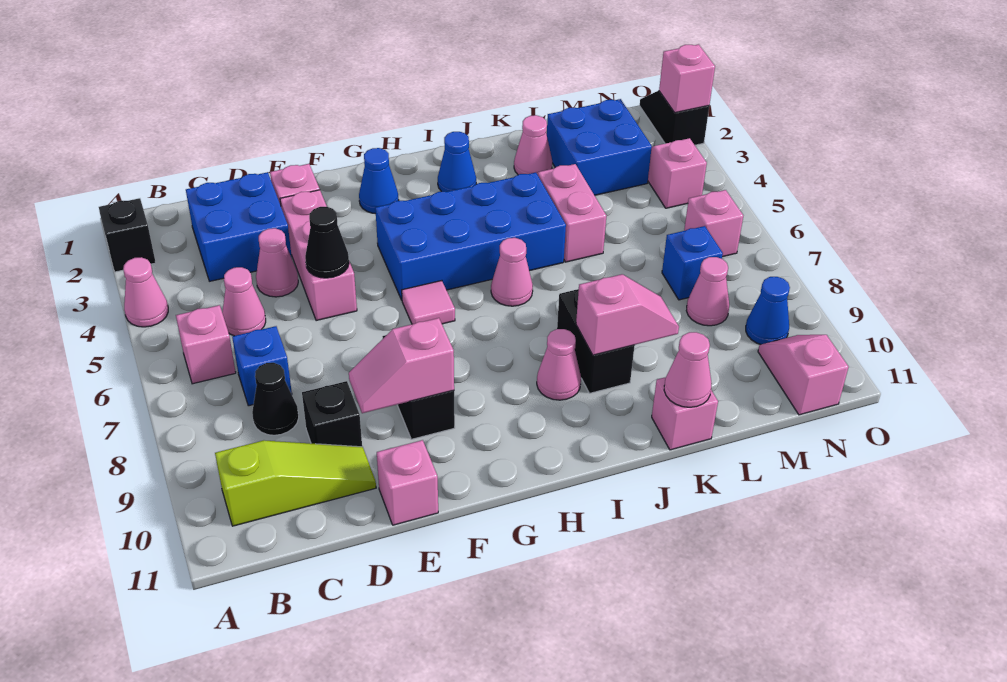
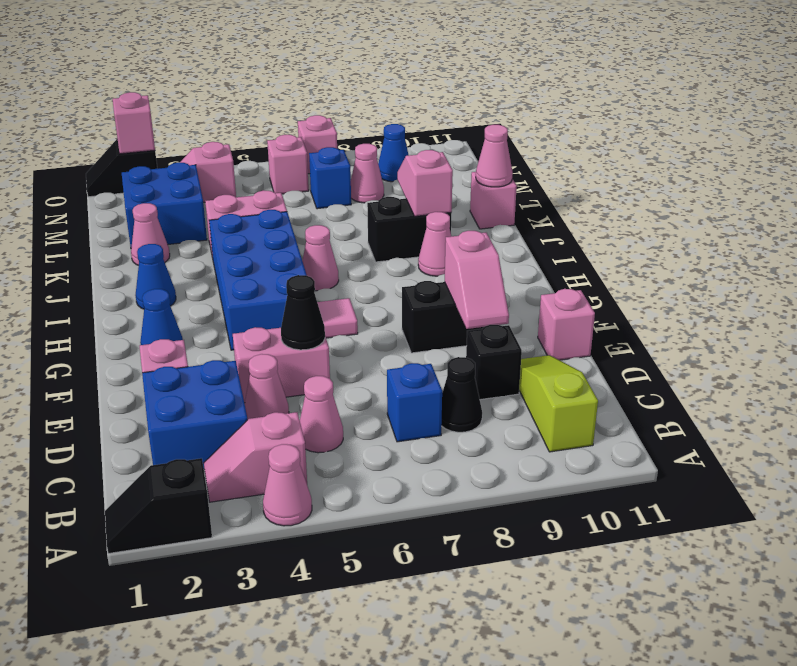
pink 1x1 brick [176,305,236,384] -> pink 1x1 brick moved to [298,115,337,174]
pink 1x3 brick [280,190,357,321] -> pink 1x2 brick [233,327,330,403]
pink 1x2 slope [758,335,849,415] -> pink 1x2 slope moved to [204,412,307,502]

